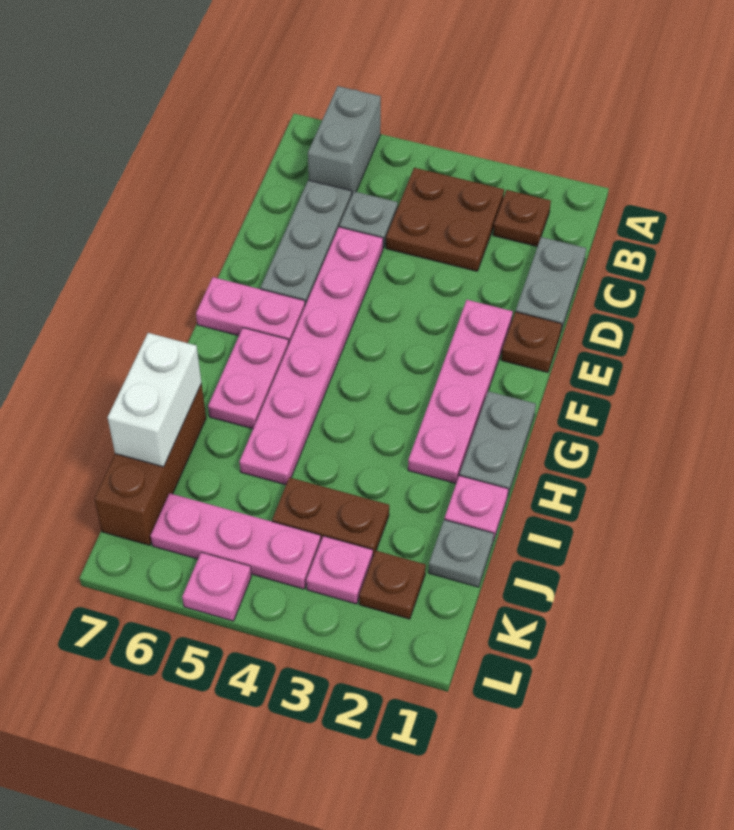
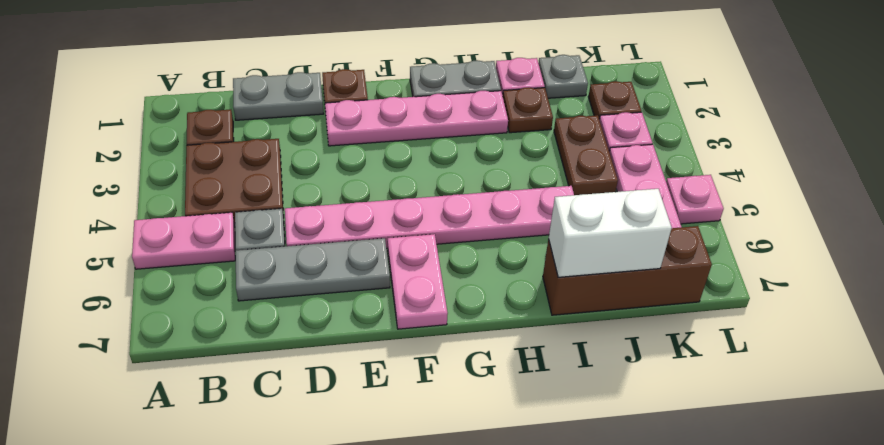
grey 1x2 brick [308,86,381,194] -> none
pink 1x2 plate [208,328,289,429] -> pink 1x2 plate moved to [132,213,235,269]
none -> brown 1x1 plate [503,87,553,133]

